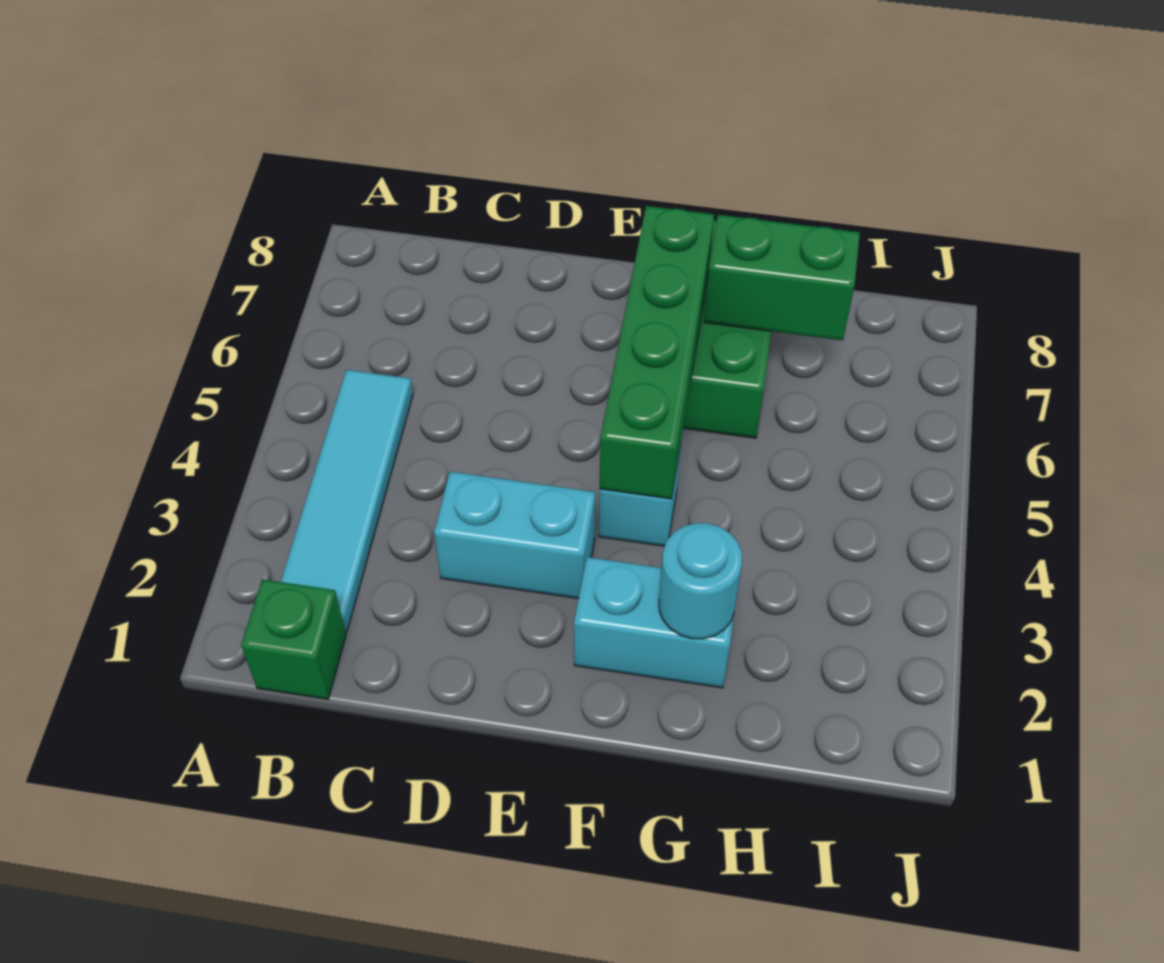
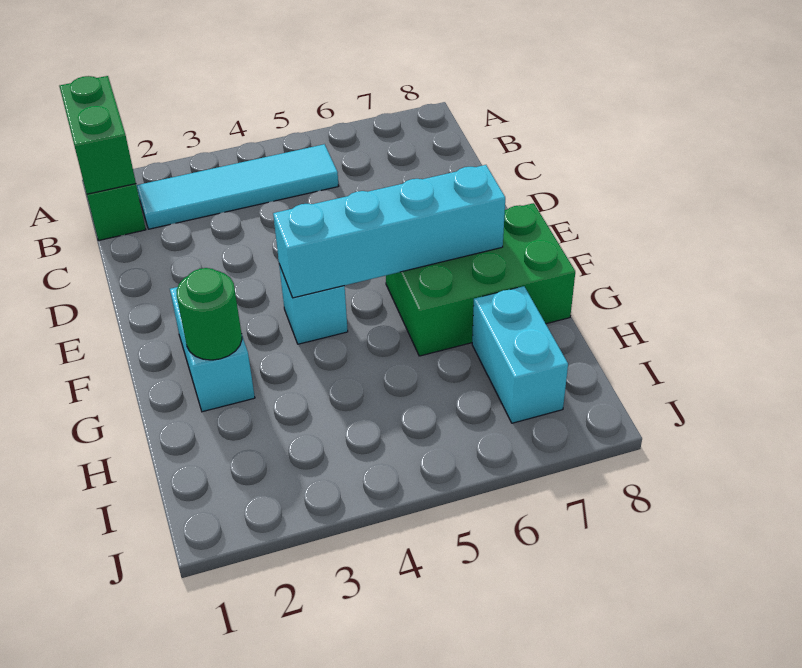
cyan 1x2 brick [434,472,595,599] -> cyan 1x2 brick moved to [472,286,568,423]
green 1x4 brick [600,206,714,499] -> cyan 1x4 brick [273,165,505,298]
cyan 1x1 round brick [659,523,742,639] -> green 1x1 round brick [176,268,242,360]
green 1x2 brick [704,215,860,340] -> green 1x2 brick moved to [59,76,136,194]

